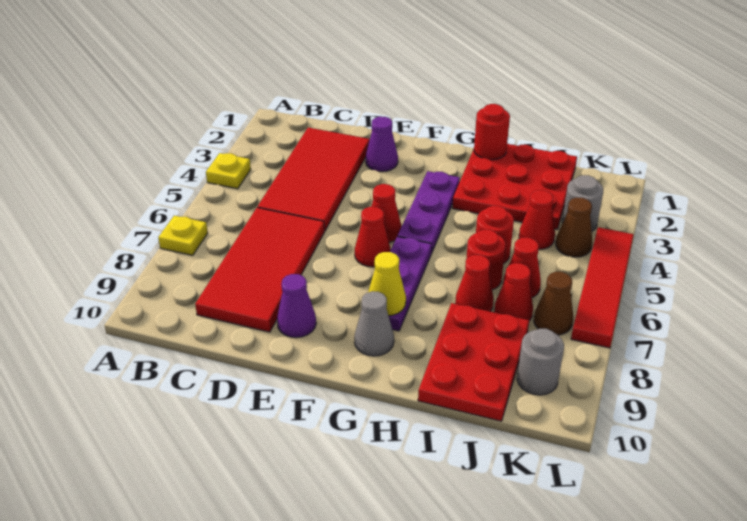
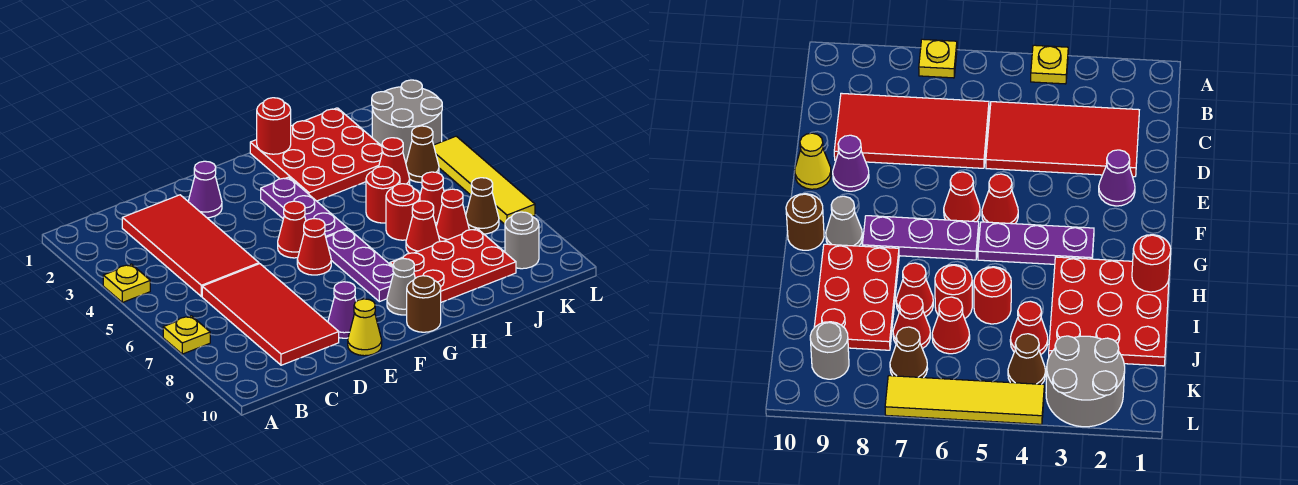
yellow 1x1 cone [368,252,406,316] -> yellow 1x1 cone moved to [348,299,382,356]
none -> brown 1x1 round brick [407,276,441,332]
red 2x3 plate [418,303,529,421] -> red 2x3 plate turned to [390,228,516,302]
grey 1x1 round brick [562,175,603,231] -> grey 2x2 round brick [372,80,442,161]
red 1x4 tile [571,227,634,348] -> yellow 1x4 tile [434,136,535,224]

